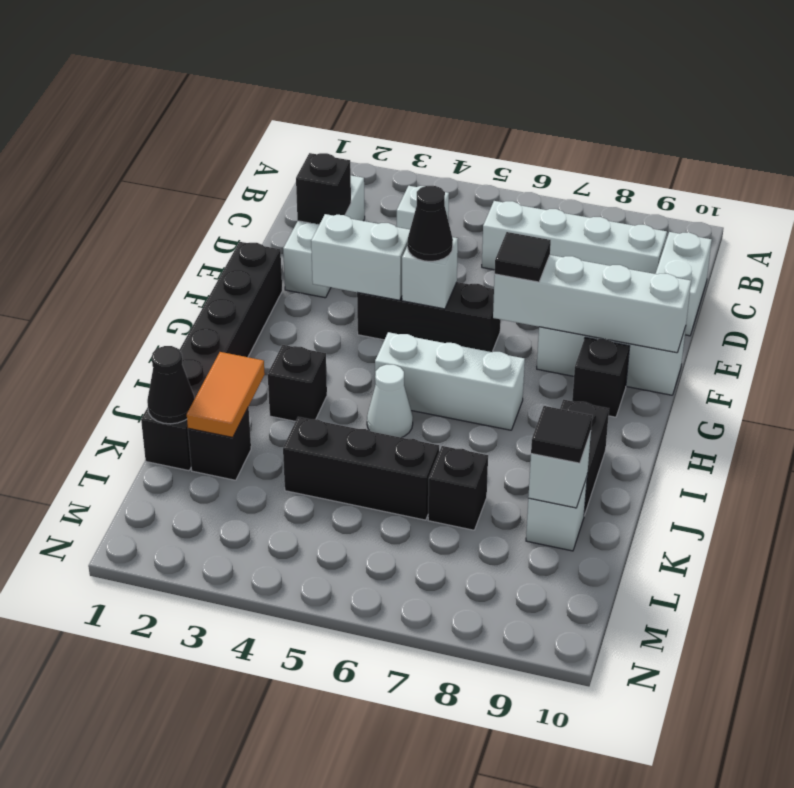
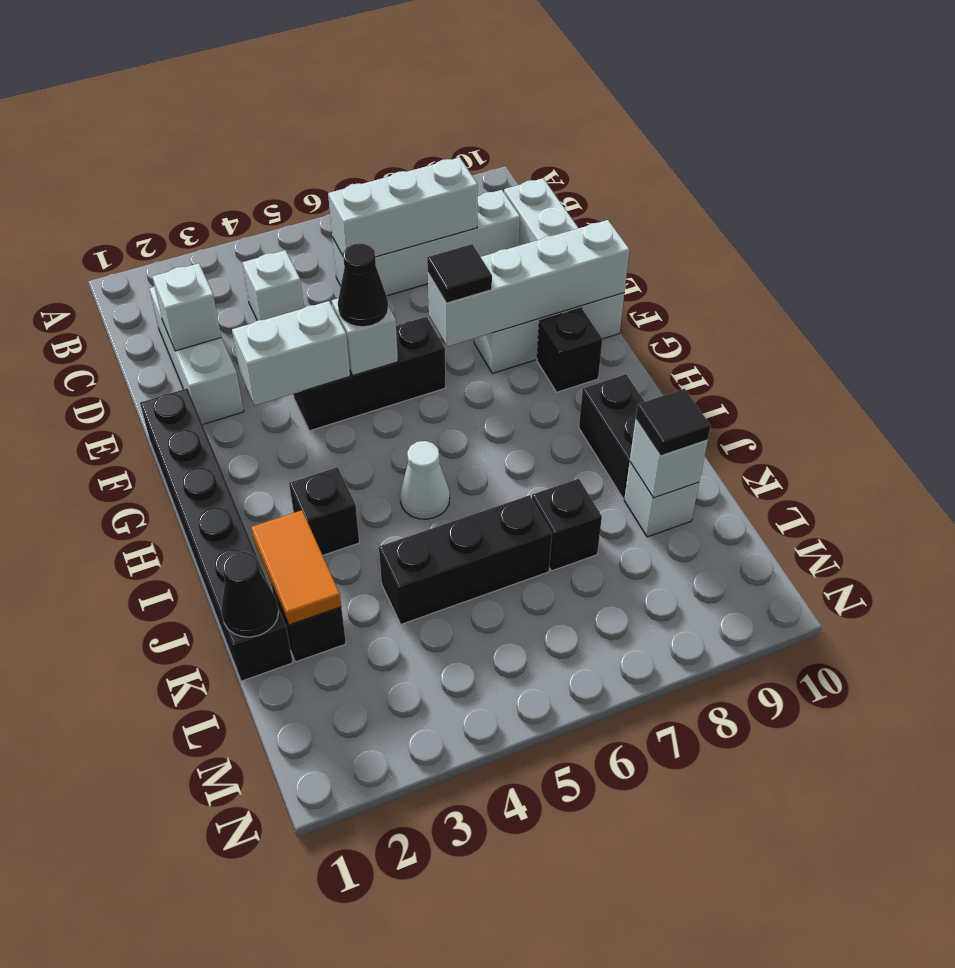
black 1x1 brick [296,153,351,225] -> white 1x1 brick [152,263,221,351]
white 1x3 brick [375,332,525,430] -> white 1x3 brick moved to [328,157,478,257]

